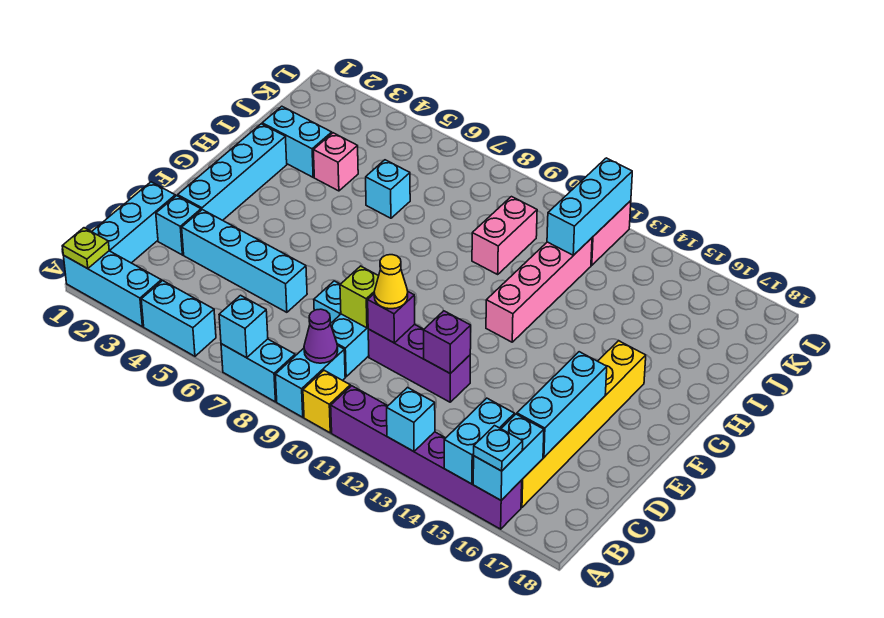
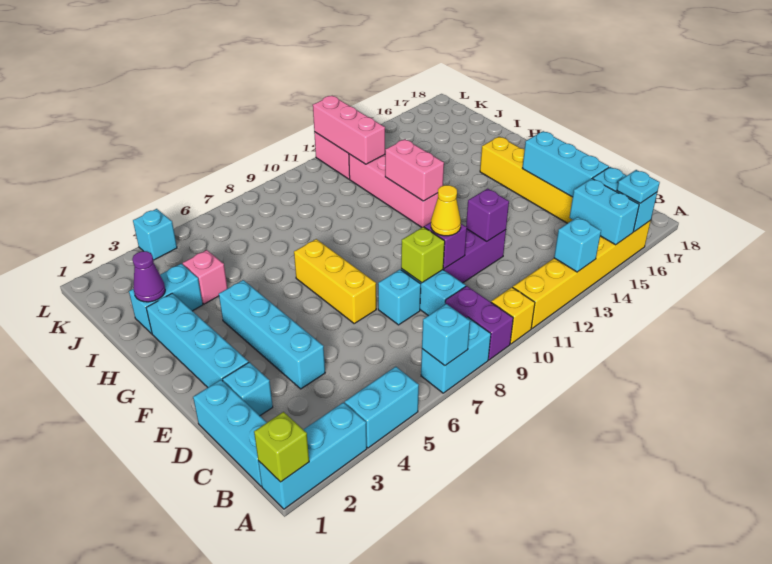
lime 1x1 plate [62,228,109,269] -> lime 1x1 brick [254,412,309,482]
cyan 1x2 brick [275,345,345,417] -> purple 1x2 brick [445,286,513,360]
purple 1x6 brick [331,386,522,529] -> yellow 1x6 brick [513,220,651,329]
purple 1x1 cone [304,309,338,363] -> purple 1x1 cone moved to [132,251,165,302]
cyan 1x4 brick [182,210,307,312] -> cyan 1x4 brick turned to [219,280,325,389]
none -> yellow 1x3 brick [294,239,376,323]
cyan 1x1 brick [366,160,410,218] -> cyan 1x1 brick moved to [133,209,177,260]
pink 1x2 brick [472,197,537,274] -> pink 1x2 brick moved to [385,139,444,201]
cyan 1x3 brick [547,158,632,255] -> pink 1x3 brick [313,96,385,164]

